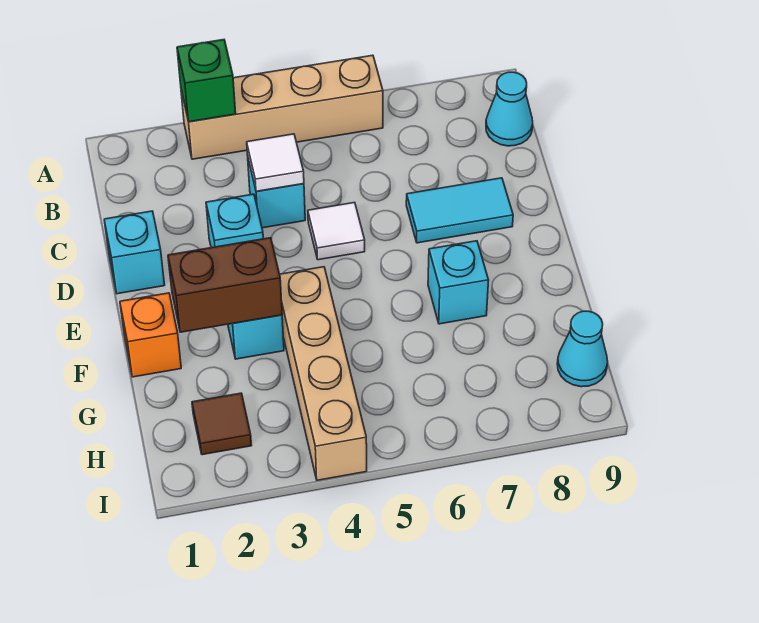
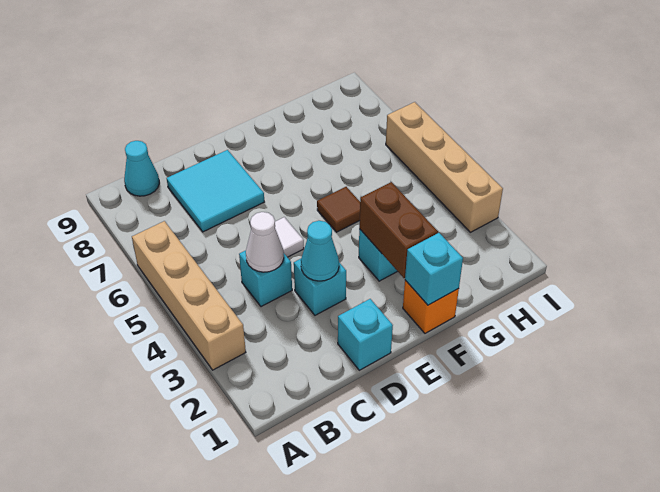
green 1x1 brick [177,40,236,122] -> none
white 1x1 tile [247,134,304,191] -> white 1x1 cone [246,212,284,272]
cyan 1x2 tile [406,178,513,243] -> cyan 2x2 tile [167,150,264,232]
tan 1x4 brick [280,267,367,480] -> tan 1x4 brick turned to [386,102,503,232]
cyan 1x1 brick [428,241,489,324] -> cyan 1x1 brick moved to [405,233,463,305]
brown 1x1 tile [192,393,252,455] -> brown 1x1 tile moved to [317,187,360,232]
cyan 1x1 cone [557,311,608,387] -> cyan 1x1 cone moved to [301,221,339,281]

